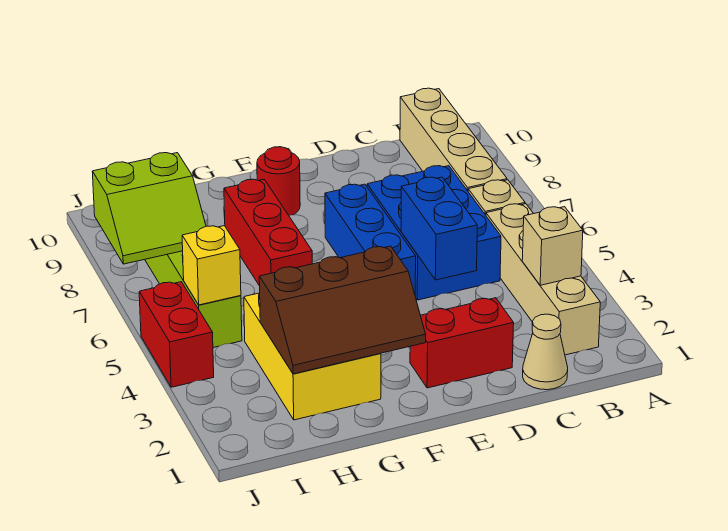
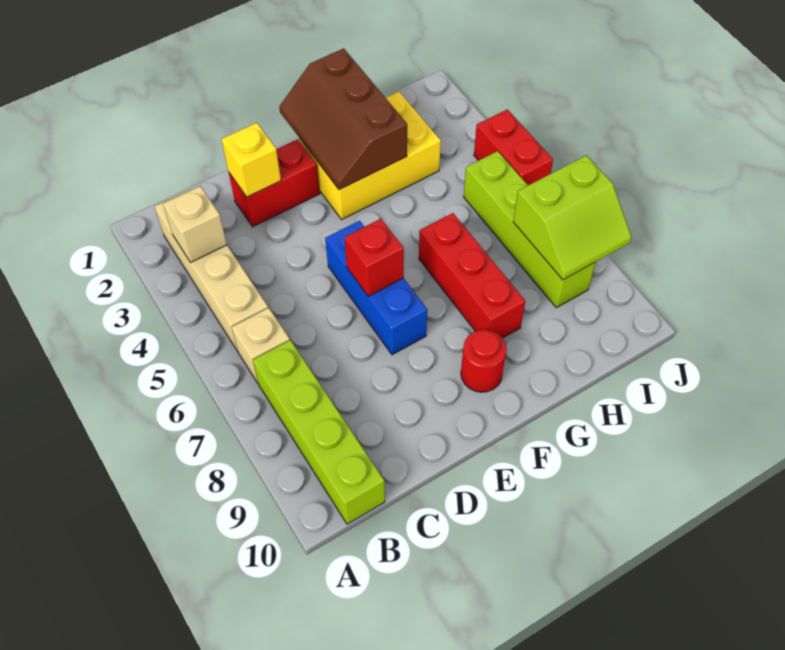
tan 1x4 brick [400,88,507,191] -> lime 1x4 brick [253,340,385,524]
tan 1x1 cone [523,314,568,390] -> none
blue 2x3 brick [367,166,501,300] -> none
blue 1x2 brick [401,177,477,280] -> none
none -> red 1x1 brick [344,219,404,296]
brown 2x3 slope [259,246,426,374] -> brown 2x3 slope turned to [279,48,407,190]
yellow 2x3 brick [244,293,381,420] -> yellow 2x3 brick turned to [299,92,441,220]
yellow 1x1 brick [182,226,241,305] -> yellow 1x1 brick moved to [221,123,281,197]
lime 2x2 slope [92,153,206,264] -> lime 2x2 slope turned to [513,155,632,280]

